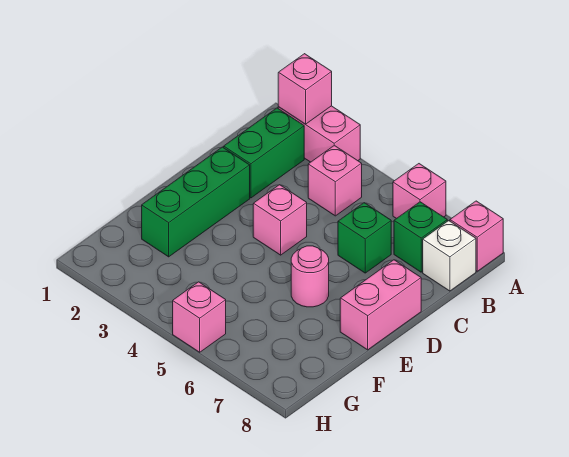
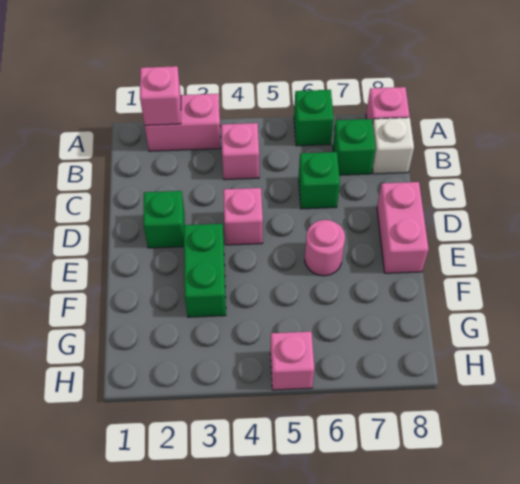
pink 1x1 brick [393,164,446,219] -> green 1x1 brick [294,90,334,146]
green 1x2 brick [223,108,304,198] -> green 1x2 brick moved to [184,224,226,317]
green 1x3 brick [142,147,250,257] -> green 1x1 brick [143,191,185,248]

